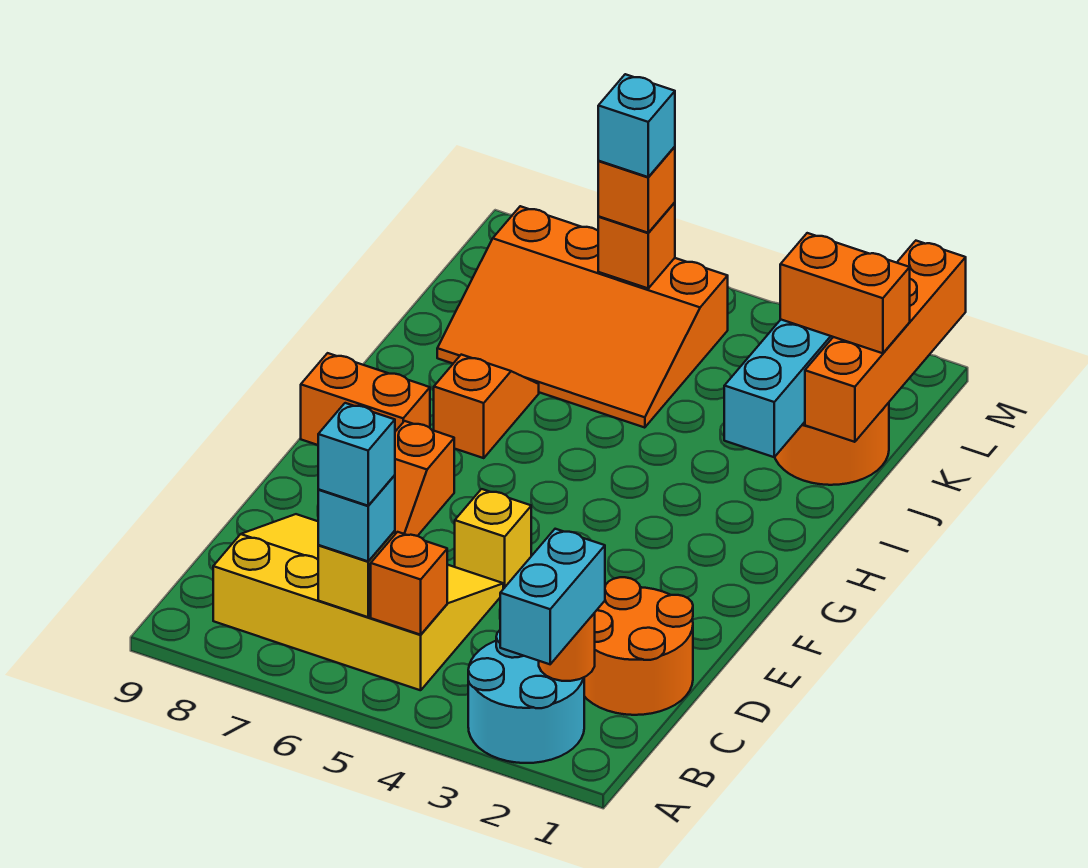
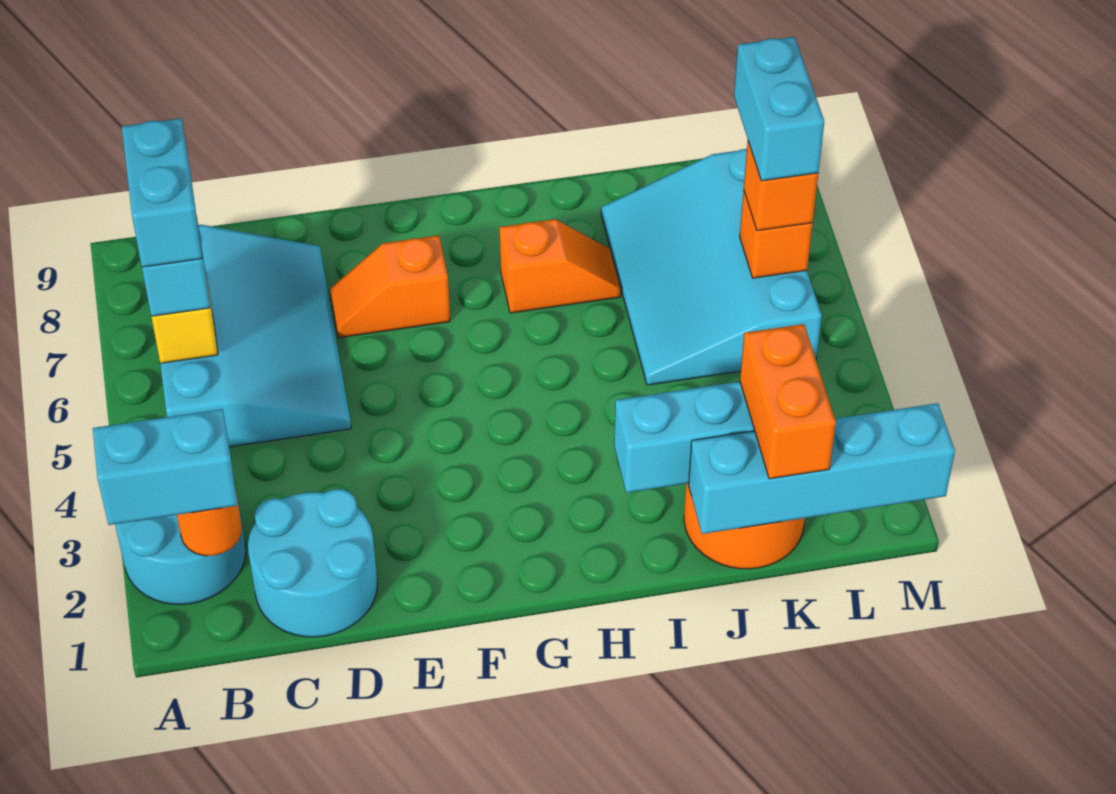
yellow 3x4 slope [213,514,503,690] -> cyan 3x4 slope [160,225,351,447]
orange 1x1 brick [371,532,447,635] -> none
cyan 1x1 brick [318,403,395,506] -> cyan 1x2 brick [122,118,202,267]
orange 2x2 round brick [584,577,693,715] -> cyan 2x2 round brick [248,489,378,637]
yellow 1x1 brick [455,489,531,589] -> none
orange 1x2 brick [301,353,430,445] -> none
orange 1x4 brick [805,241,966,442] -> cyan 1x4 brick [689,403,955,534]
orange 3x4 slope [437,206,728,428] -> cyan 3x4 slope [601,149,822,385]
cyan 1x1 brick [598,74,675,177] -> cyan 1x2 brick [734,37,824,181]

